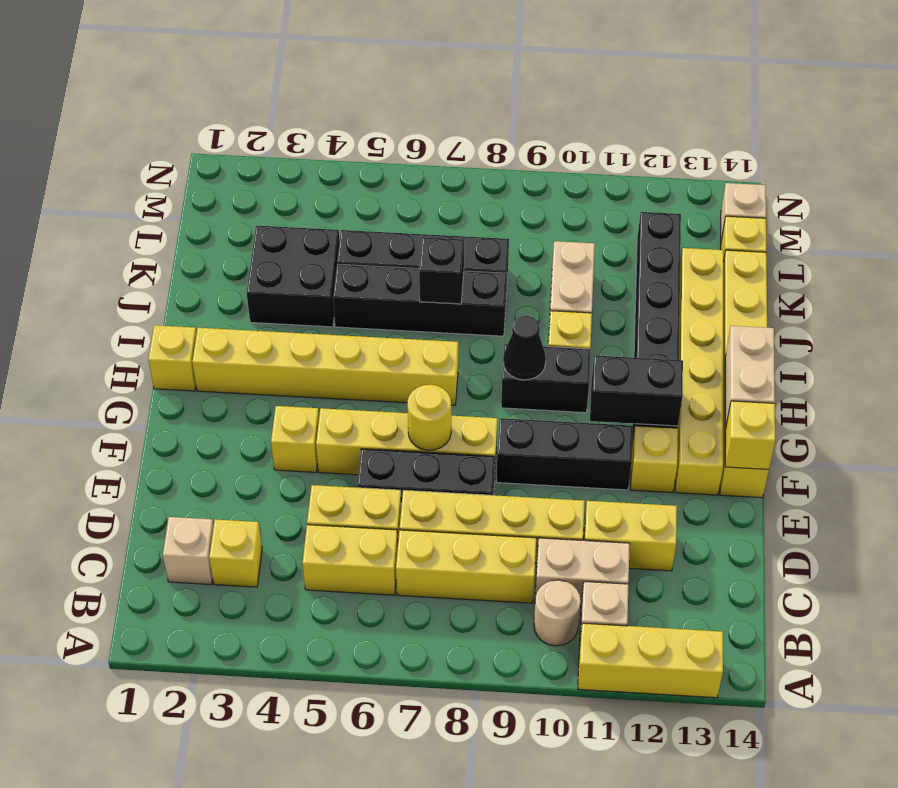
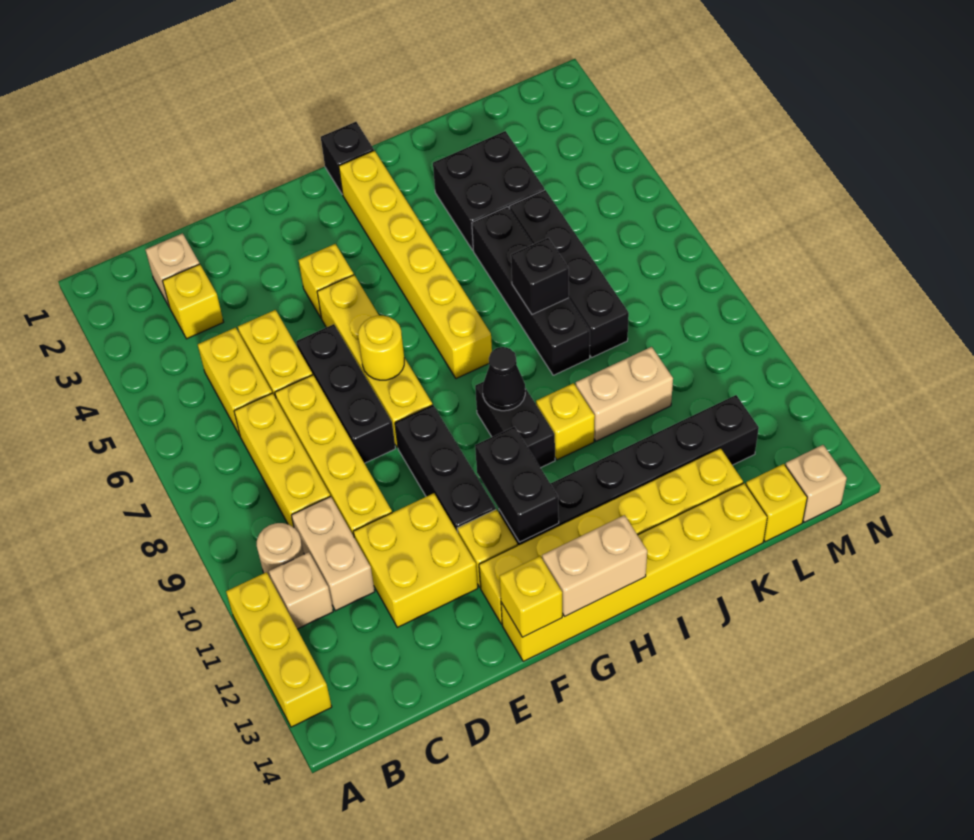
yellow 1x2 brick [584,501,677,571] -> yellow 2x2 brick [353,493,478,627]
yellow 1x1 brick [148,325,197,391] -> black 1x1 brick [321,122,374,194]

